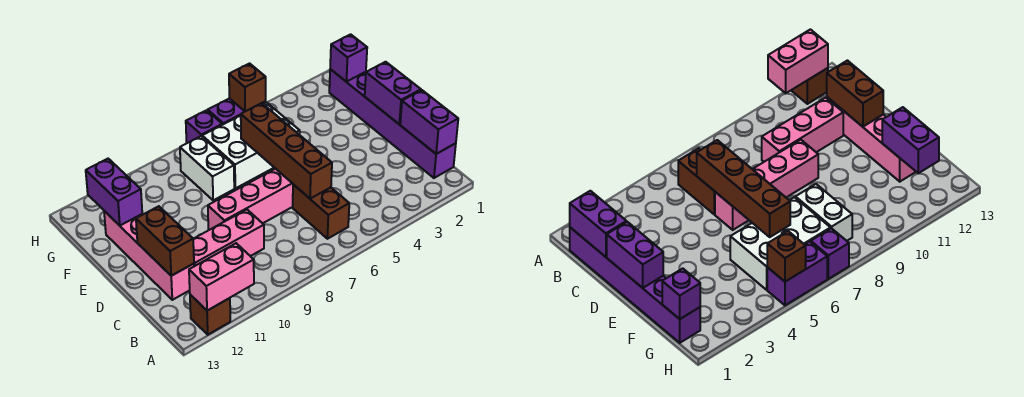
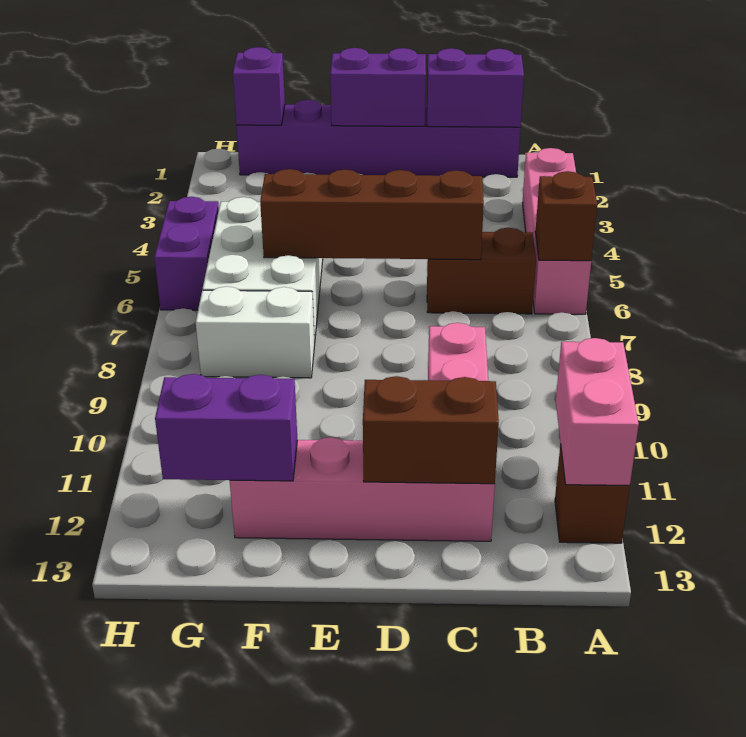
pink 1x4 brick [208,169,293,230] -> pink 1x4 brick moved to [522,148,591,314]
brown 1x1 brick [229,64,266,111] -> brown 1x1 brick moved to [535,171,597,261]
purple 1x1 brick [186,110,222,143] -> none

